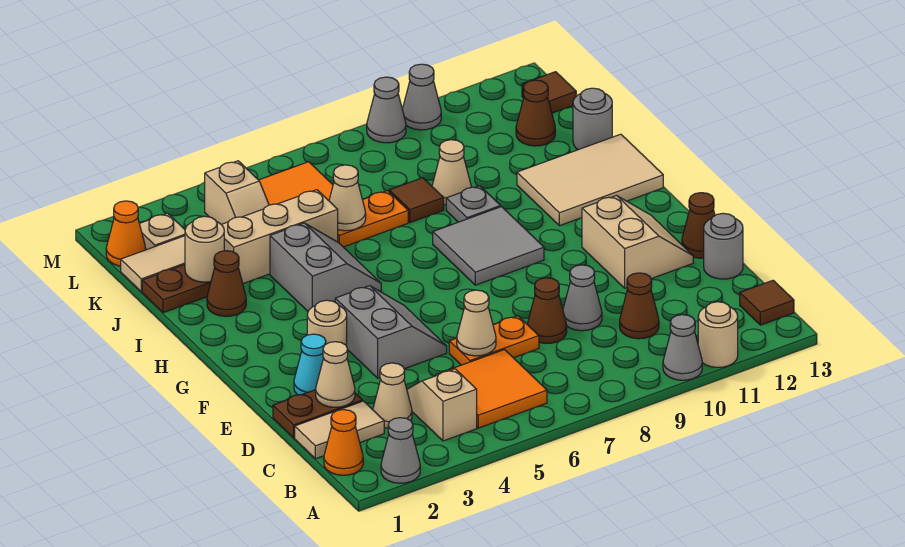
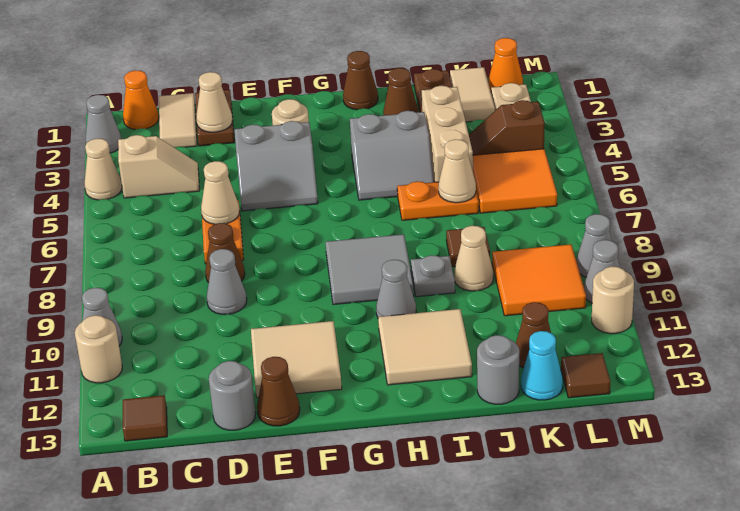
orange 2x2 tile [436,350,547,428] -> orange 2x2 tile moved to [492,244,586,316]
tan 1x1 cone [373,363,412,428] -> tan 1x1 cone moved to [84,139,122,200]
brown 1x1 cone [620,273,659,339] -> brown 1x1 cone moved to [343,51,378,110]
cyan 1x1 cone [294,334,326,395] -> cyan 1x1 cone moved to [521,331,563,400]
tan 2x2 slope [582,196,693,288] -> tan 2x2 tile [251,321,342,398]
none -> grey 1x1 cone [376,260,416,317]
tan 2x3 tile [517,134,663,226] -> tan 2x2 tile [378,309,472,385]
tan 1x1 round brick [185,216,224,282] -> tan 1x1 round brick moved to [592,266,634,334]
orange 1x2 plate [338,191,408,247] -> orange 1x2 plate turned to [397,181,479,220]
tan 1x2 slope [205,161,269,224] -> brown 1x2 slope [469,100,545,155]

